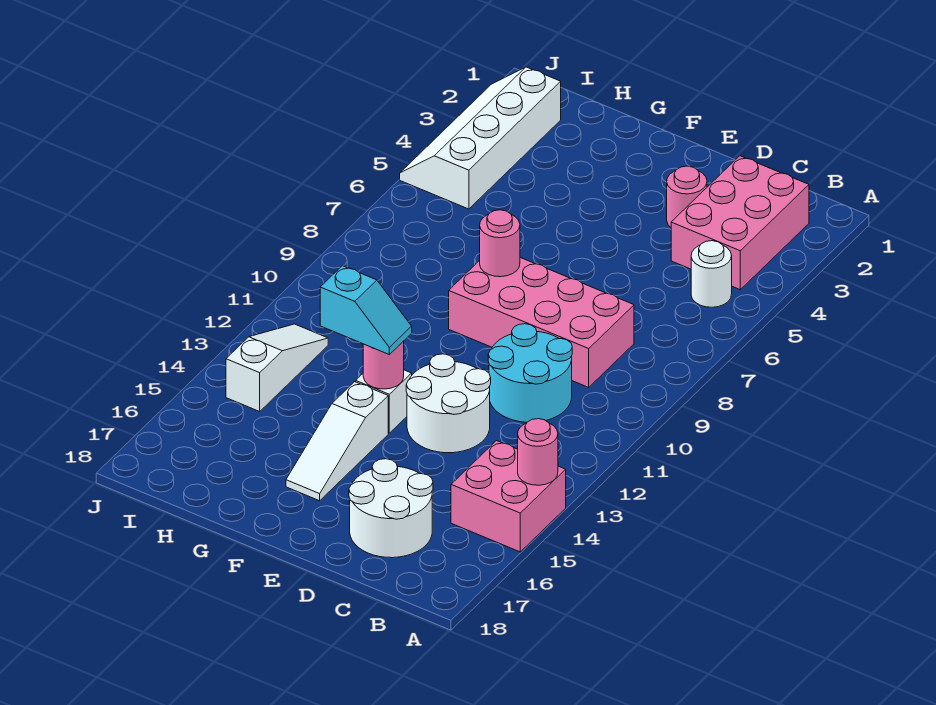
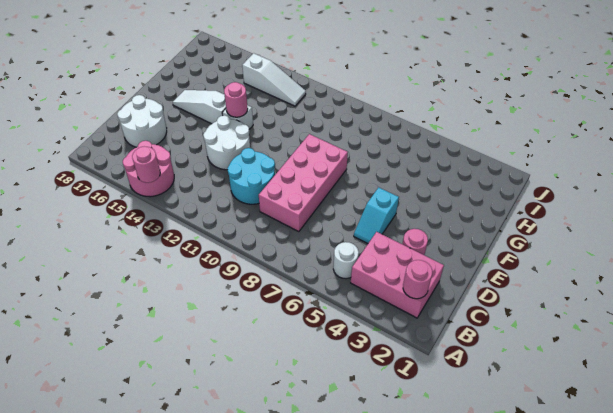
pink 2x2 brick [451,441,566,552] -> pink 2x2 round brick [123,141,174,197]
pink 1x1 round brick [480,210,520,277] -> pink 1x1 round brick moved to [403,260,432,299]
cyan 1x2 slope [320,266,412,354] -> cyan 1x2 slope moved to [354,187,399,243]
white 2x4 slope [400,67,561,209] -> none

